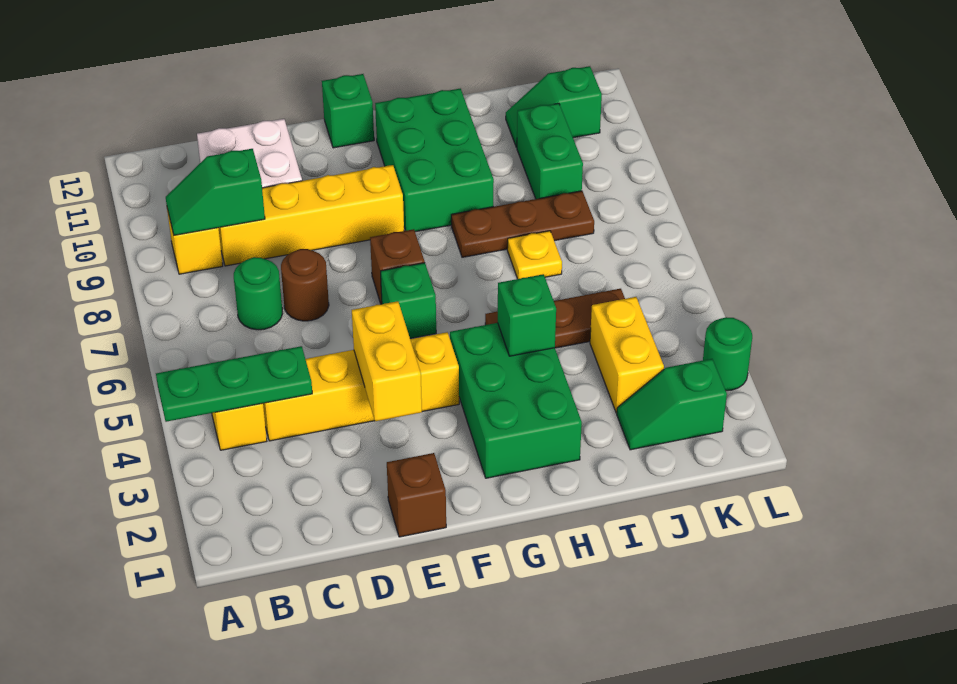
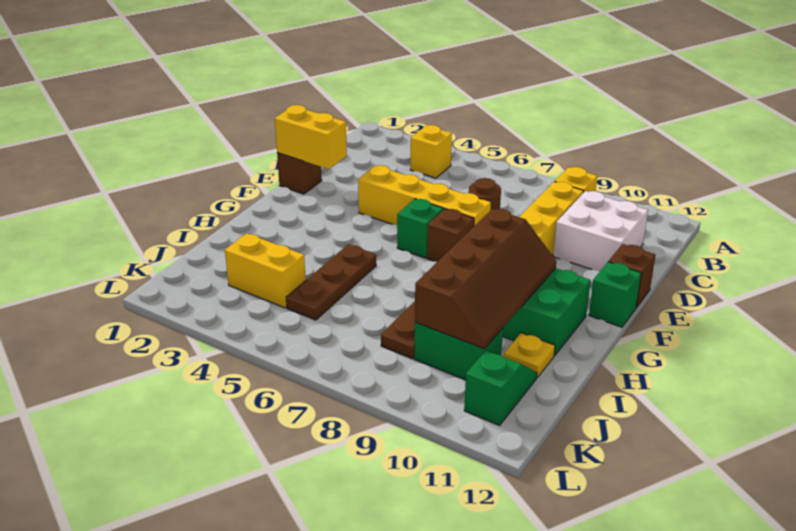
green 1x3 plate [156,346,312,422] -> none
green 1x2 slope [166,149,265,235] -> none
yellow 1x4 brick [263,332,459,441] -> yellow 1x4 brick turned to [358,165,491,226]
green 1x1 round brick [234,257,283,330] -> none
yellow 1x2 brick [352,301,422,421] -> yellow 1x2 brick moved to [275,105,347,169]
none -> brown 1x1 brick [608,244,655,307]
green 2x3 brick [450,323,582,478] -> none
none -> brown 2x4 slope [415,209,556,349]
green 1x1 brick [498,274,556,356] -> none
yellow 1x1 plate [507,231,562,279] -> yellow 1x1 plate moved to [504,333,555,378]
green 1x2 slope [617,359,727,450] -> none
green 1x1 round brick [703,317,752,391] -> none

